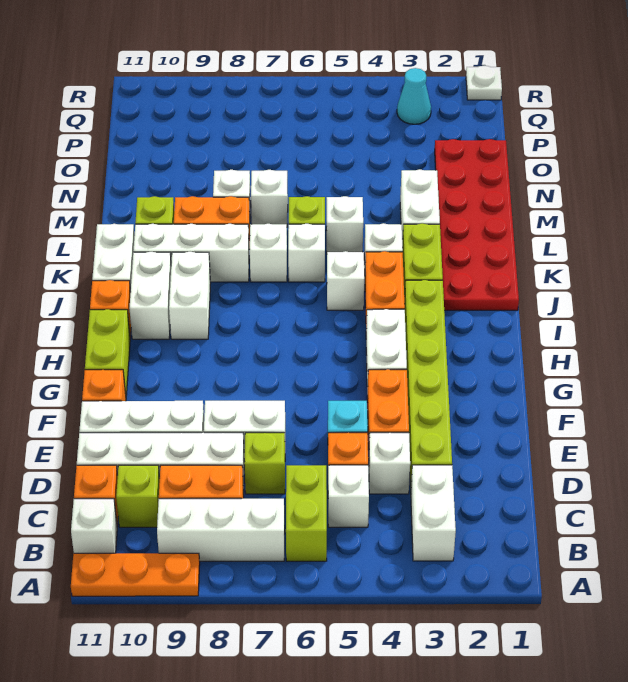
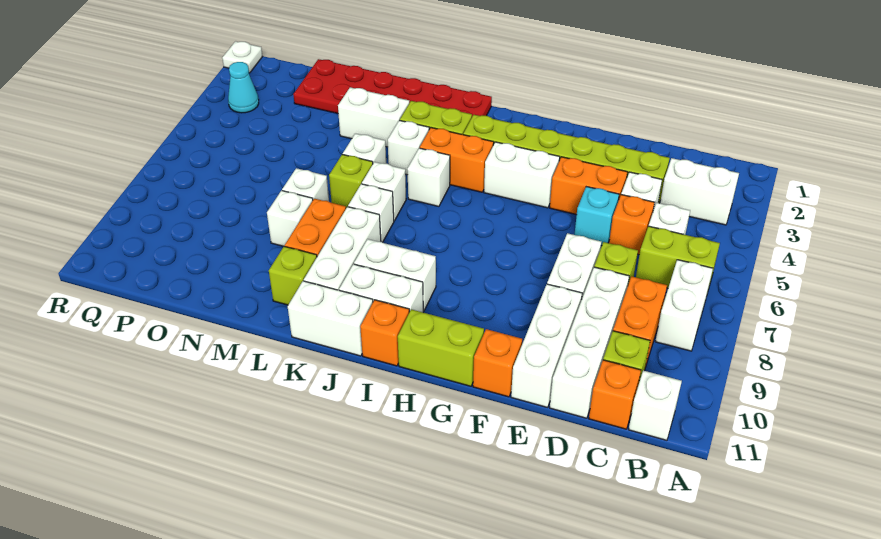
orange 1x3 plate [71,553,200,596] -> none
white 1x3 brick [157,499,285,561] -> white 1x2 brick [655,260,713,351]

